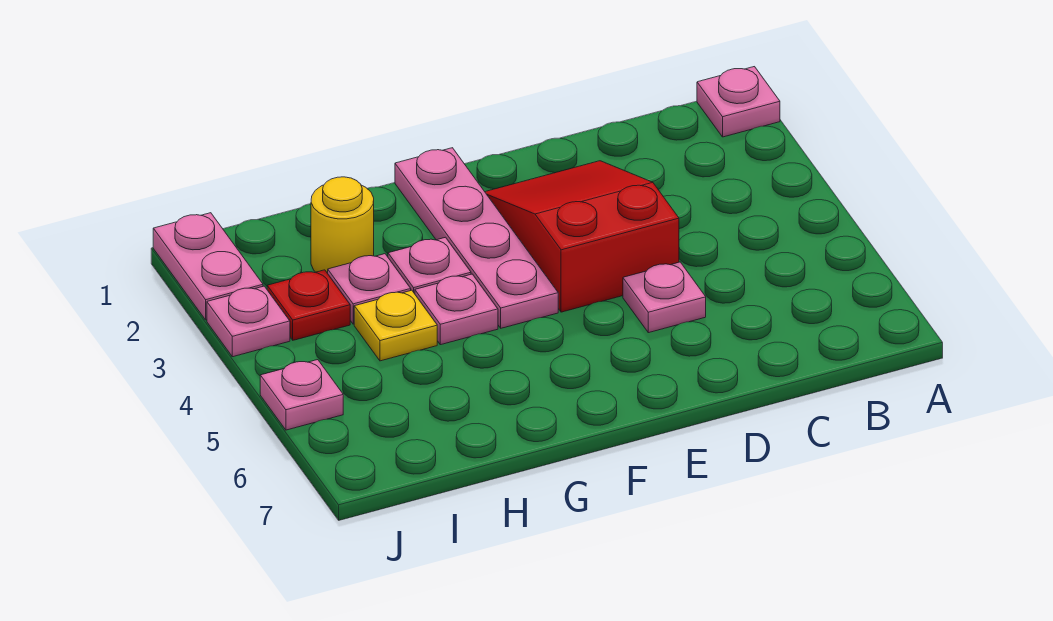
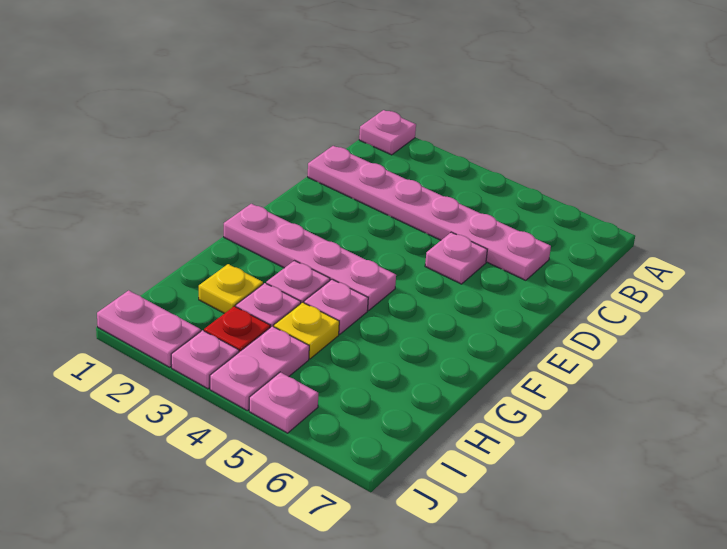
none -> pink 1x6 plate [308,146,551,280]
red 2x3 slope [485,161,679,312] -> none
yellow 1x1 round brick [311,177,374,273] -> yellow 1x1 plate [199,264,263,313]
none -> pink 1x2 plate [210,326,309,411]

